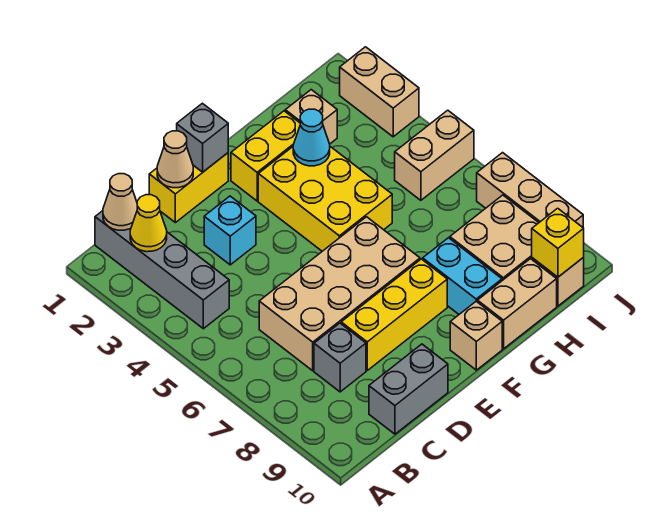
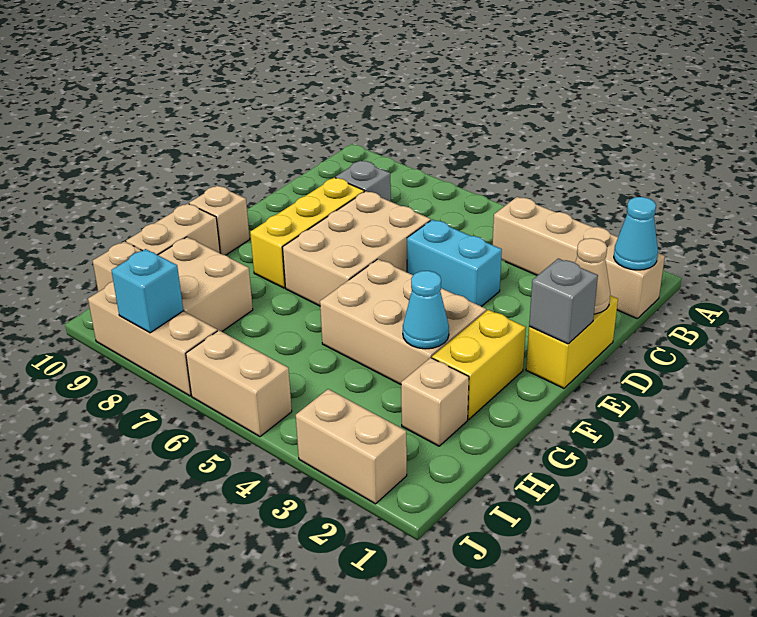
grey 1x4 brick [95,211,229,329] -> tan 1x4 brick [493,197,665,319]
tan 1x1 cone [103,174,137,230] -> cyan 1x1 cone [614,197,658,270]
yellow 1x1 cone [130,195,167,252] -> none
tan 2x4 brick [259,217,420,371] -> tan 2x3 brick [283,191,431,306]
grey 1x2 brick [369,344,448,434] -> none
cyan 1x1 brick [204,196,256,265] -> cyan 1x1 brick moved to [111,249,183,333]
yellow 2x3 brick [258,147,392,251] -> tan 2x3 brick [320,259,486,384]
cyan 1x2 brick [423,238,502,314] -> cyan 1x2 brick moved to [407,220,502,306]
tan 1x2 brick [395,110,474,200] -> tan 1x2 brick turned to [186,330,292,437]
yellow 1x1 brick [532,208,584,277] -> none

